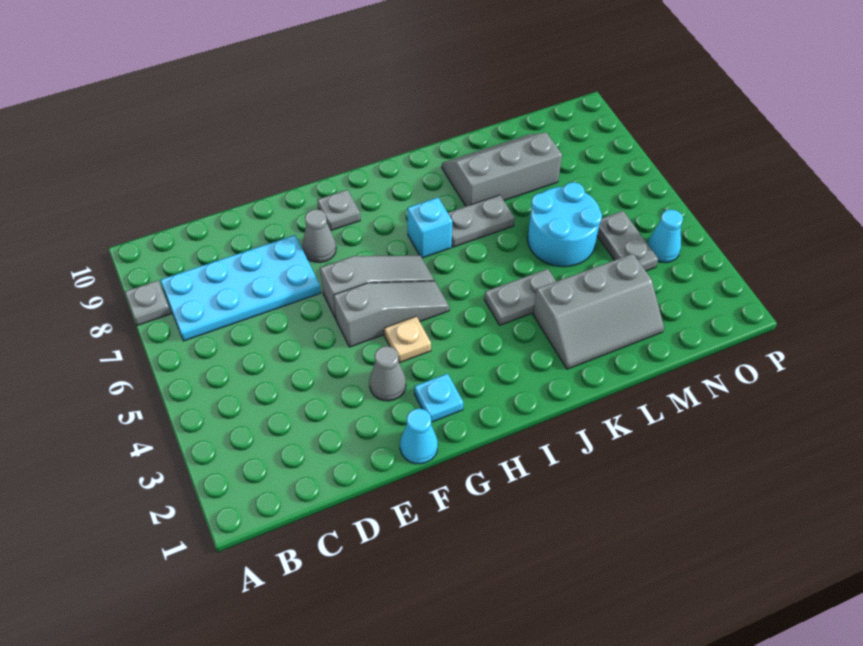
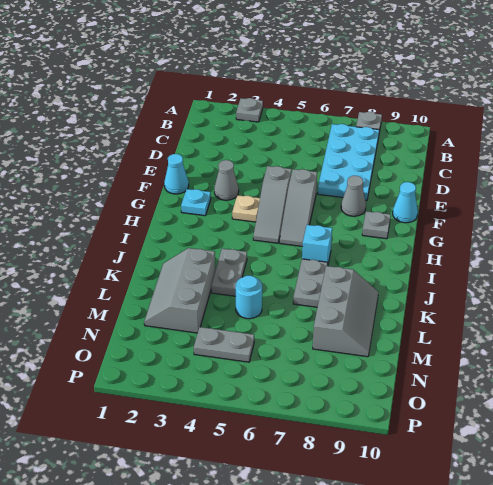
none -> grey 1x1 plate [236,98,263,122]
cyan 2x2 round brick [528,182,602,267] -> cyan 1x1 round brick [235,276,262,319]
cyan 1x1 cone [647,210,683,263] -> cyan 1x1 cone moved to [393,182,418,223]

